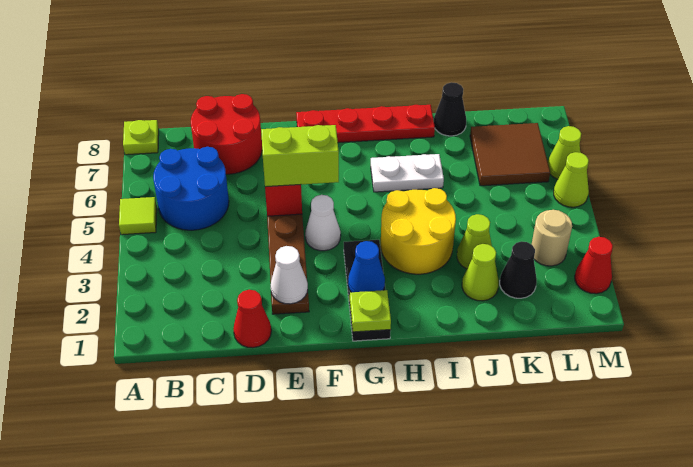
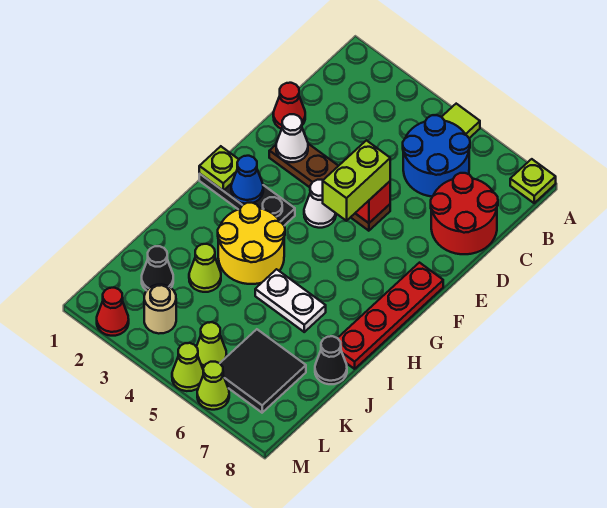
white 1x2 plate [371,154,444,192] -> white 1x2 plate turned to [255,269,326,332]
lime 1x1 cone [462,244,499,301] -> lime 1x1 cone moved to [197,322,227,368]
brown 2x2 tile [470,123,550,186] -> black 2x2 tile [220,329,306,413]

